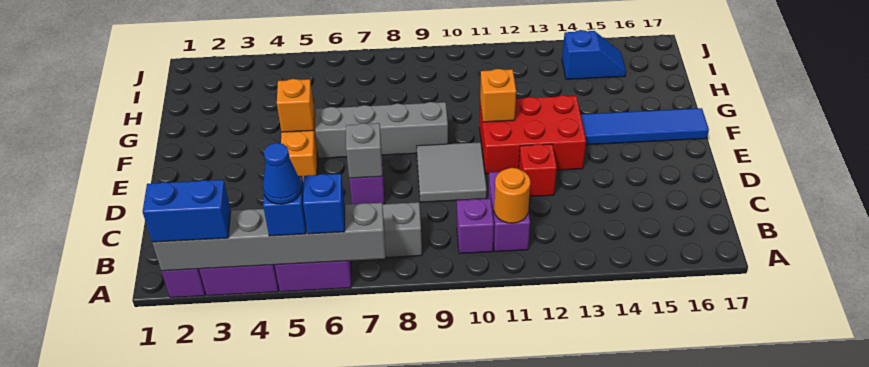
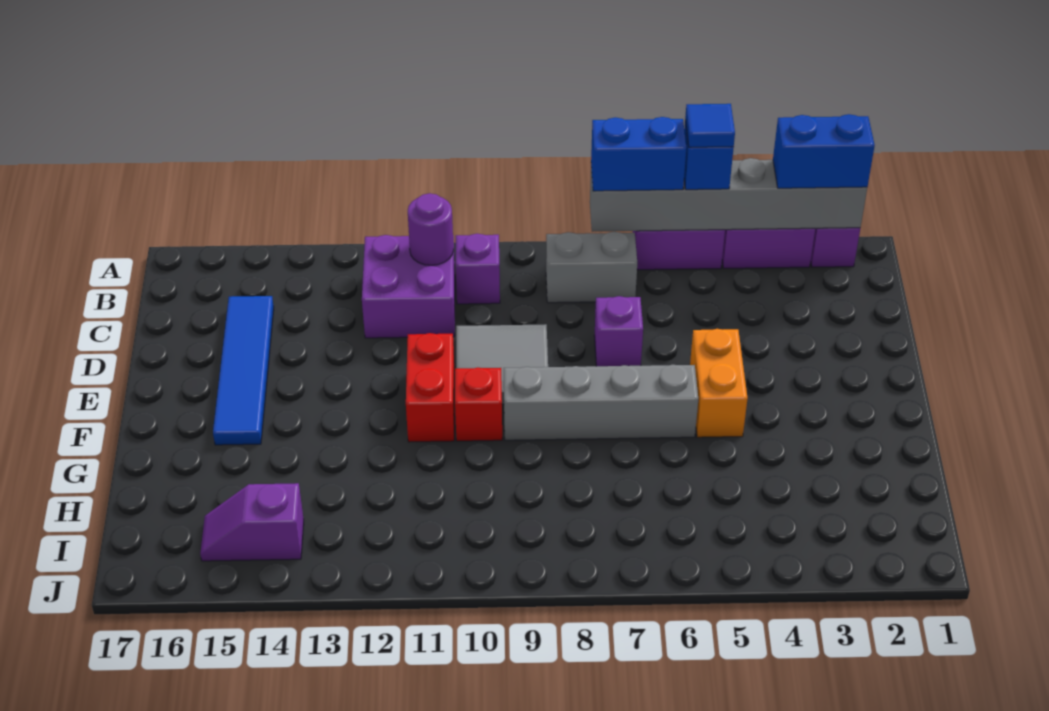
blue 1x1 cone [263,143,302,204] -> blue 1x1 tile [685,104,735,147]
blue 1x1 brick [303,174,345,234] -> blue 1x2 brick [591,117,686,191]
purple 1x2 brick [488,172,530,252] -> purple 2x2 brick [362,235,455,338]
orange 1x1 round brick [494,168,530,223] -> purple 1x1 round brick [408,193,453,265]
grey 1x1 brick [346,123,383,178] -> none
red 1x1 brick [519,144,557,197] -> red 1x1 brick moved to [455,368,502,441]
red 2x3 brick [480,95,586,174] -> red 1x2 brick [406,333,454,442]
orange 1x1 brick [277,79,314,132] -> none
orange 1x1 brick [480,69,516,122] -> none
blue 1x4 tile [581,108,709,145] -> blue 1x4 tile turned to [213,296,274,445]
blue 1x2 slope [562,30,626,79] -> purple 1x2 slope [200,483,304,561]

